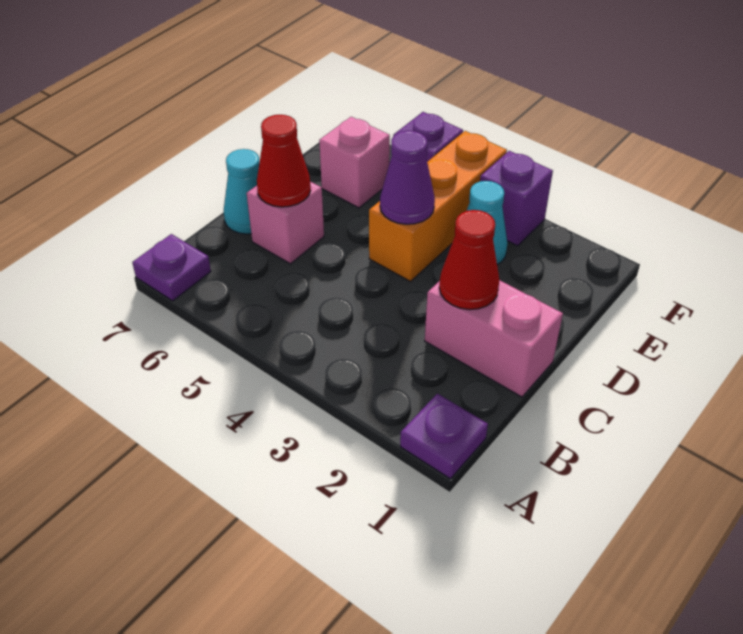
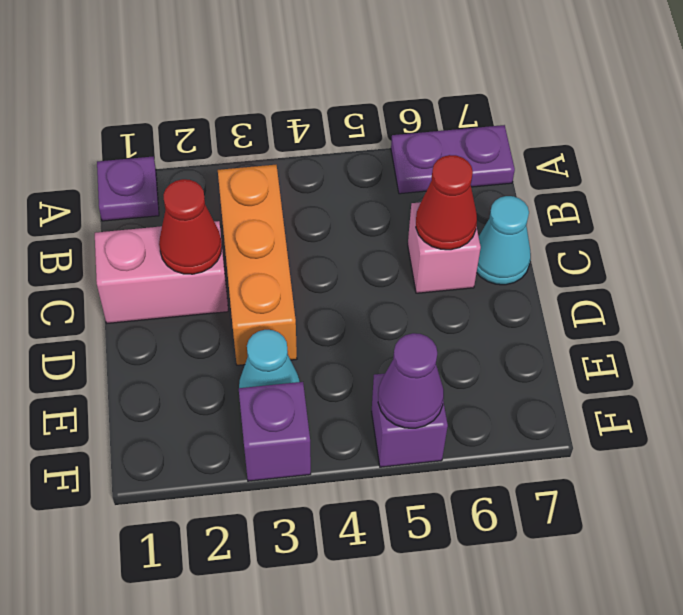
purple 1x1 plate [132,234,211,301] -> purple 1x2 plate [391,125,515,194]
orange 1x3 brick [369,131,507,282] -> orange 1x3 brick moved to [218,165,297,365]
purple 1x1 cone [380,131,435,224] -> purple 1x1 cone moved to [378,333,444,428]
pink 1x1 brick [319,117,390,208] -> none

